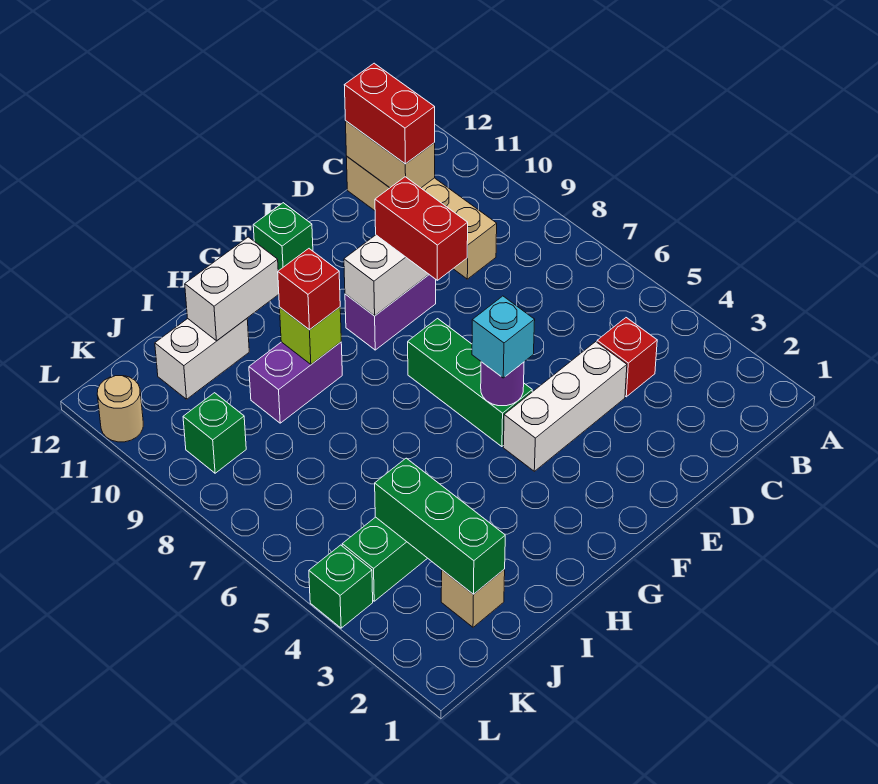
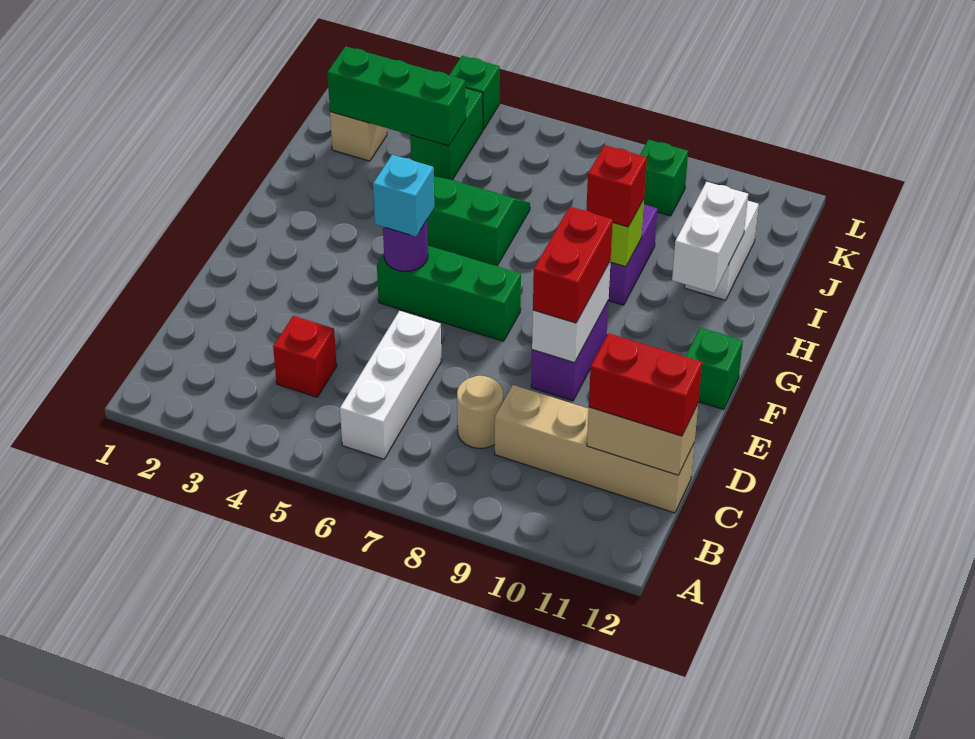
white 1x3 brick [503,342,627,471] -> white 1x3 brick moved to [340,311,442,459]
red 1x2 brick [375,177,468,280] -> red 1x2 brick turned to [533,207,613,323]
none -> green 2x2 slope [427,176,530,266]
tan 1x1 round brick [97,376,143,442] -> tan 1x1 round brick moved to [457,376,503,448]

